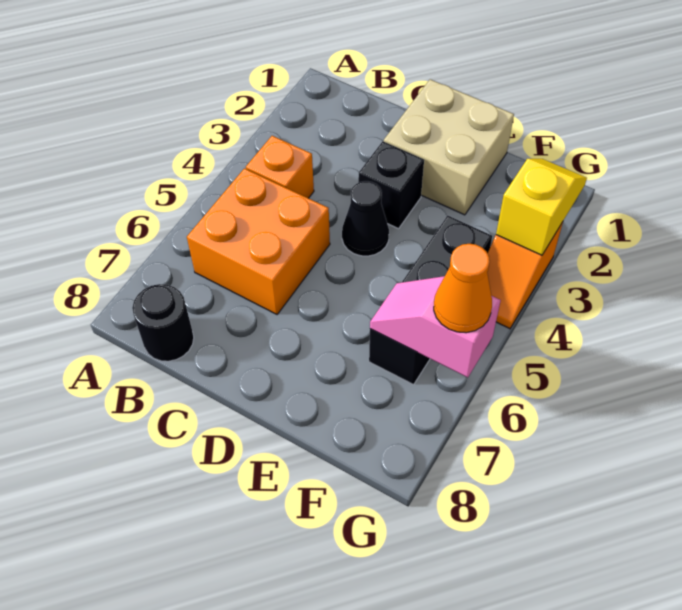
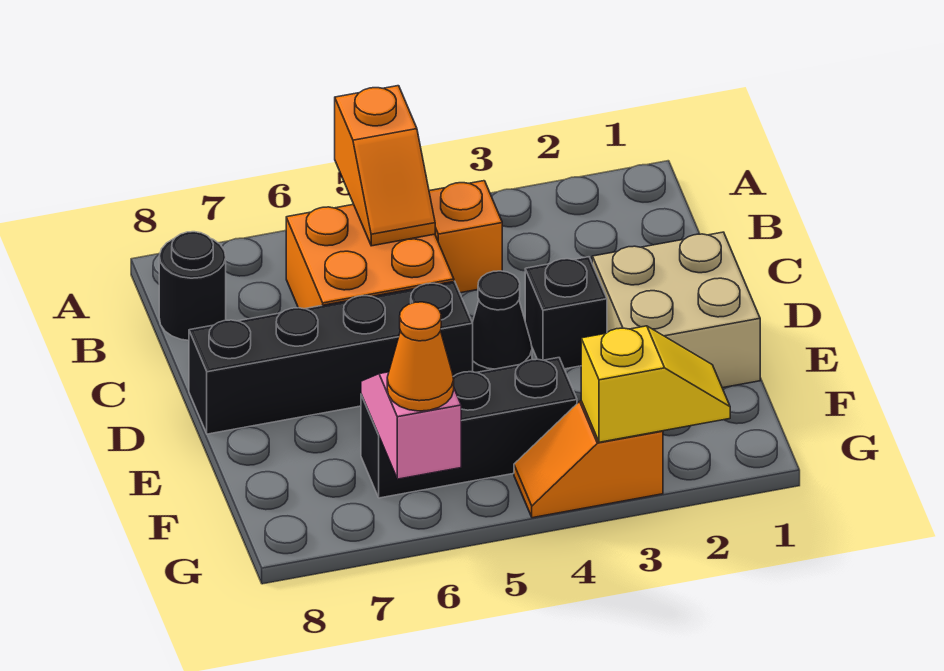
none -> orange 1x2 slope [335,86,435,246]
none -> black 1x4 brick [189,281,473,434]

